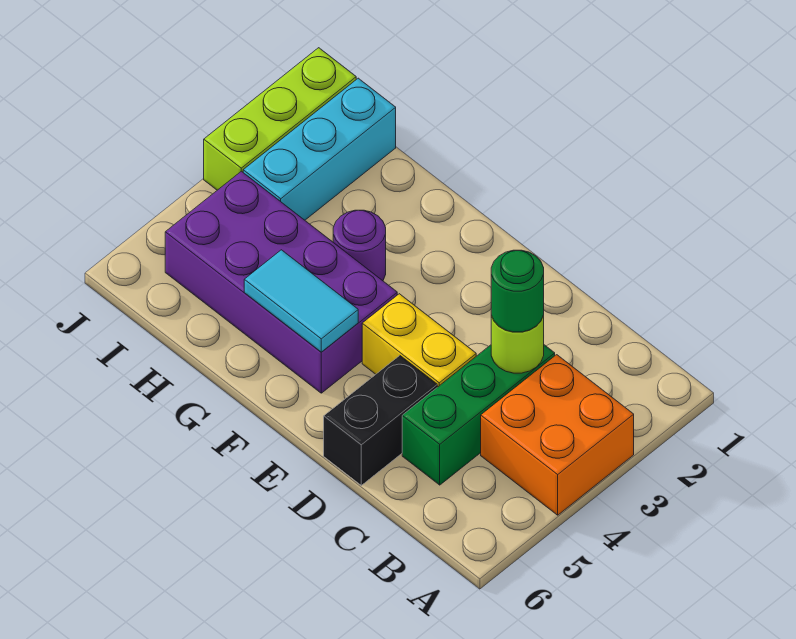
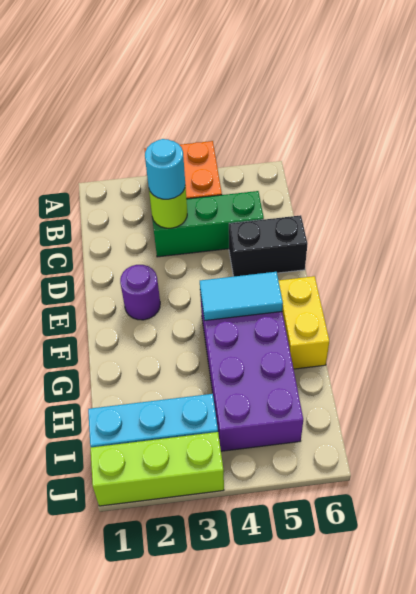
green 1x1 round brick [491,250,544,332] -> cyan 1x1 round brick [145,139,185,199]
yellow 1x2 brick [362,294,476,387] -> yellow 1x2 brick moved to [278,276,329,369]
cyan 1x2 tile [244,250,358,352] -> cyan 1x2 tile turned to [200,272,283,321]
purple 1x1 round brick [333,210,386,281] -> purple 1x1 round brick moved to [120,265,160,320]

